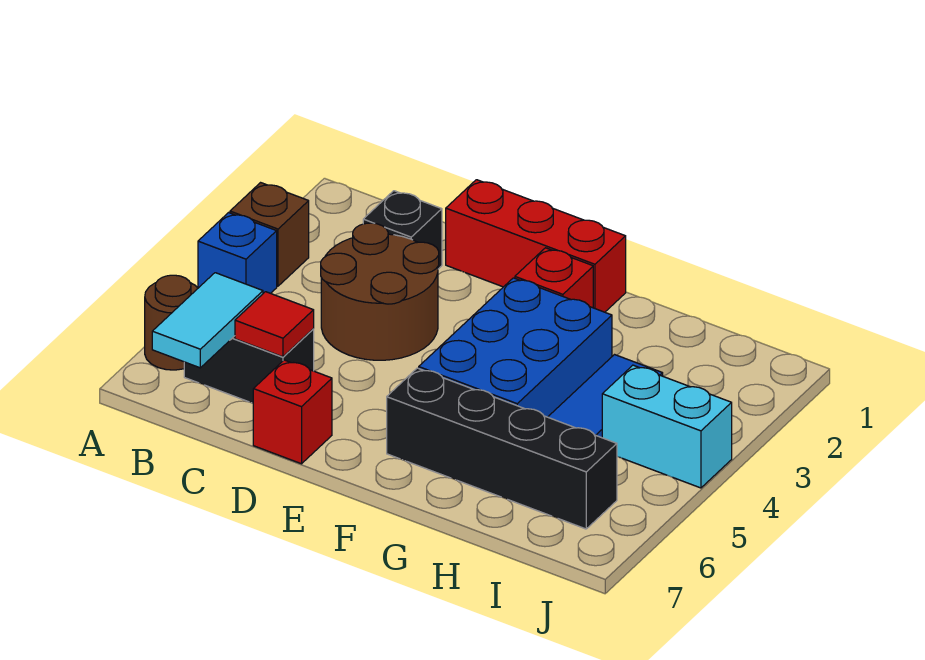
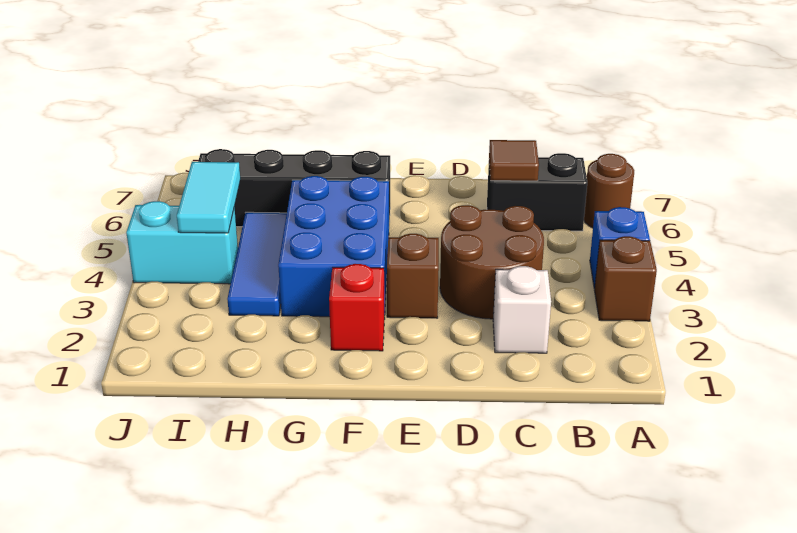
cyan 1x2 tile [152,273,263,368] -> cyan 1x2 tile moved to [177,162,240,233]
black 1x1 brick [363,191,442,269] -> white 1x1 brick [493,266,551,353]
red 1x1 tile [235,292,314,357] -> brown 1x1 tile [489,140,539,181]
red 1x3 brick [446,180,626,312] -> none
red 1x1 brick [253,360,332,464] -> none
none -> brown 1x1 brick [387,234,439,318]

